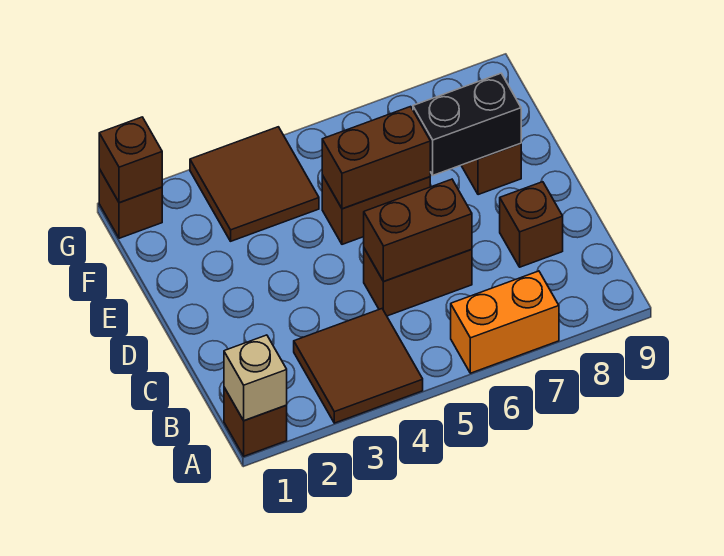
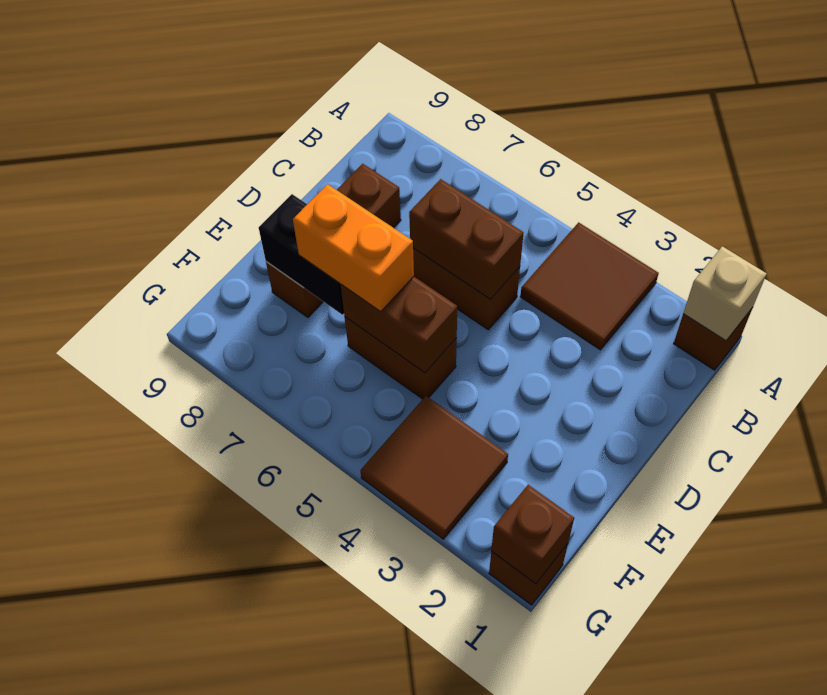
orange 1x2 brick [451,271,559,373] -> orange 1x2 brick moved to [293,184,414,312]

